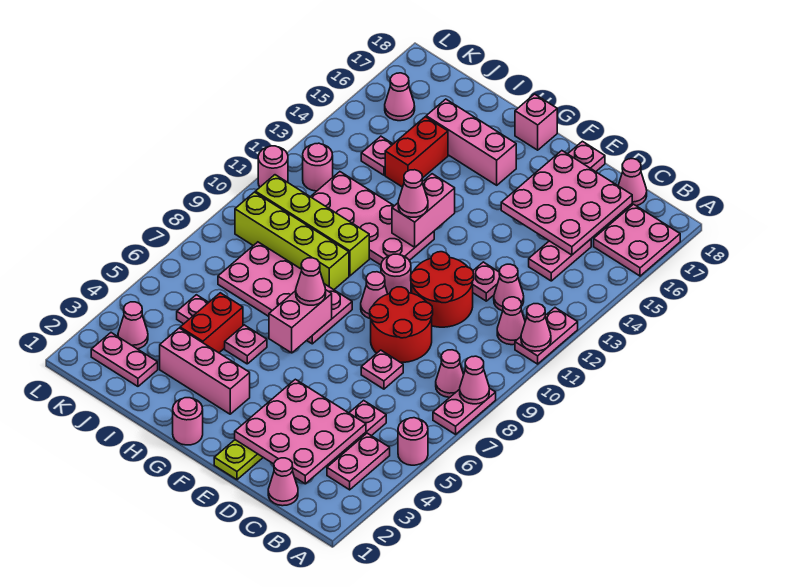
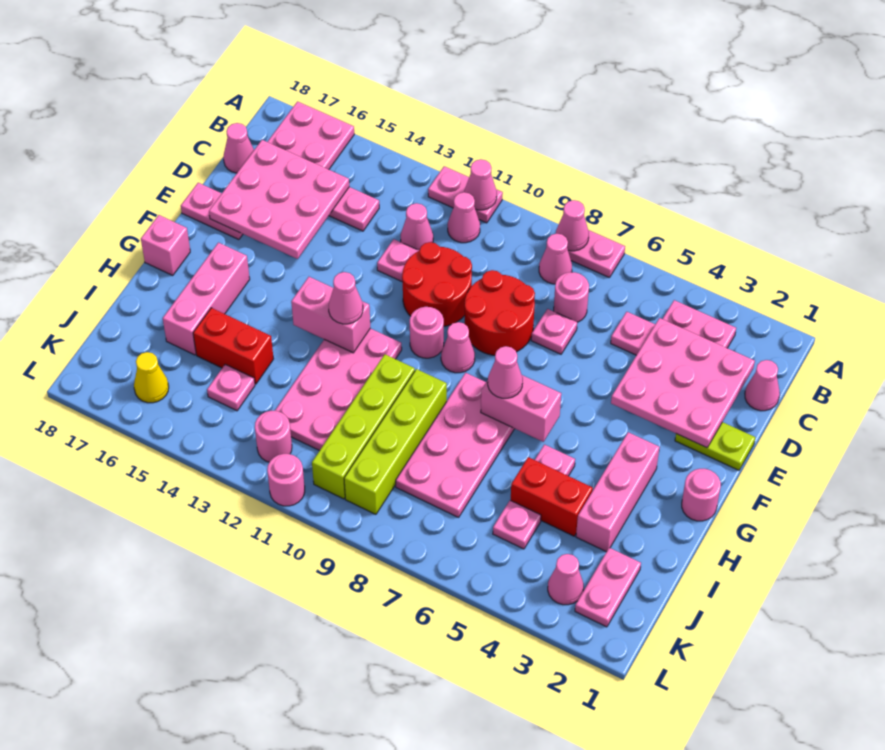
pink 1x1 round brick [398,418,428,465] -> pink 1x1 round brick moved to [554,272,589,322]
pink 1x1 cone [385,73,415,121] -> yellow 1x1 cone [134,352,169,403]

